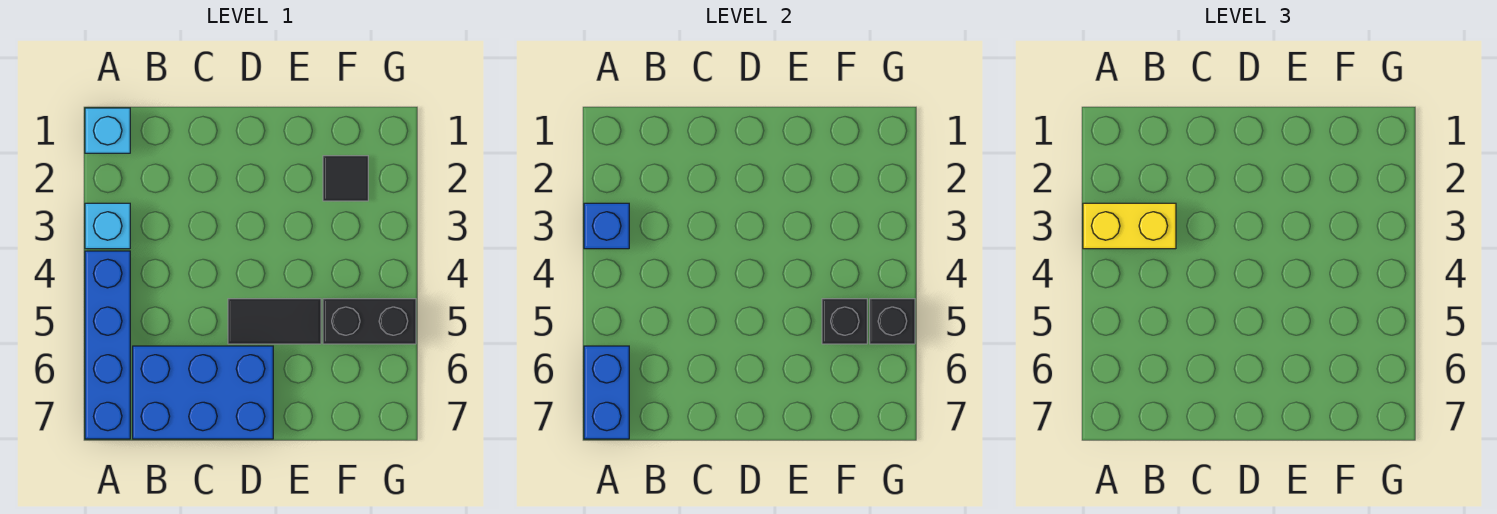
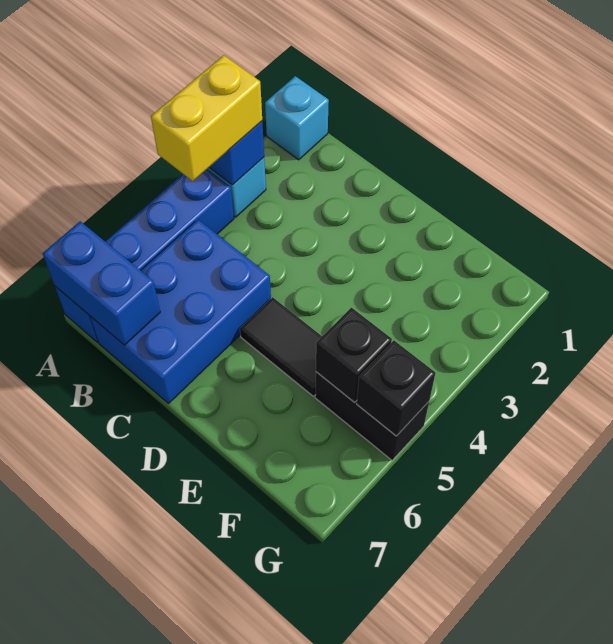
yellow 1x2 brick [1083,203,1176,249] -> yellow 1x2 brick turned to [151,55,262,181]
blue 1x2 brick [584,346,629,439] -> blue 1x2 brick turned to [43,221,160,345]
blue 2x3 brick [133,346,273,439] -> blue 2x3 brick turned to [90,220,271,404]
black 1x1 tile [323,156,368,201] -> none

